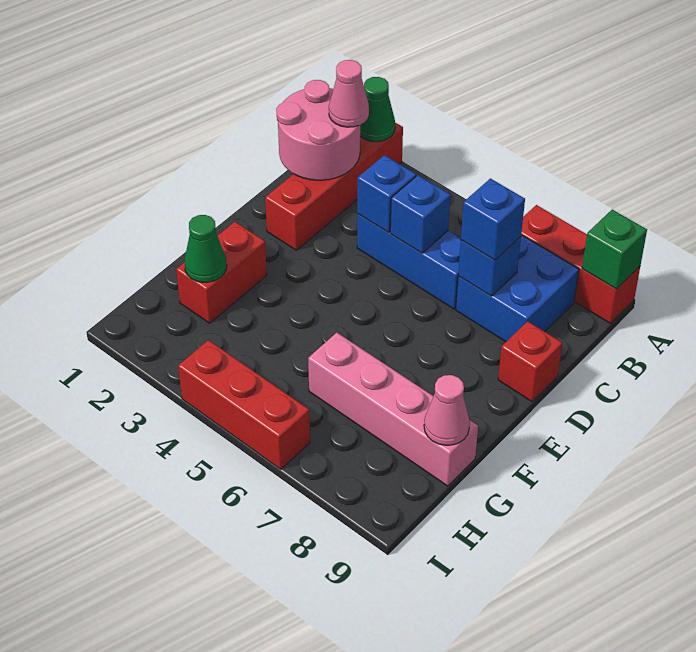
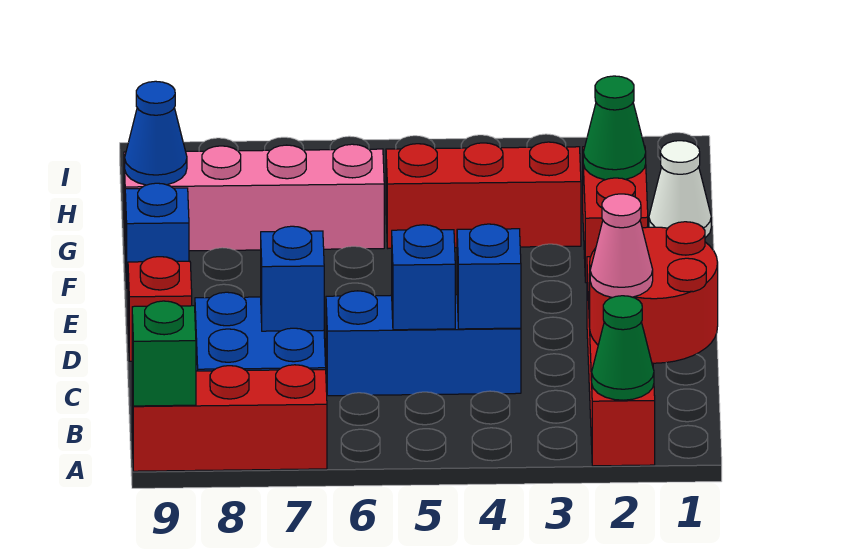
pink 2x2 round brick [276,80,360,180] -> red 2x2 round brick [590,222,718,363]
blue 1x1 brick [461,179,525,260] -> blue 1x1 brick moved to [125,183,189,288]
none -> white 1x1 cone [649,141,711,238]
pink 1x1 cone [424,375,470,445] -> blue 1x1 cone [125,81,187,185]
red 1x3 brick [178,340,310,469] -> red 1x3 brick moved to [386,142,581,248]

